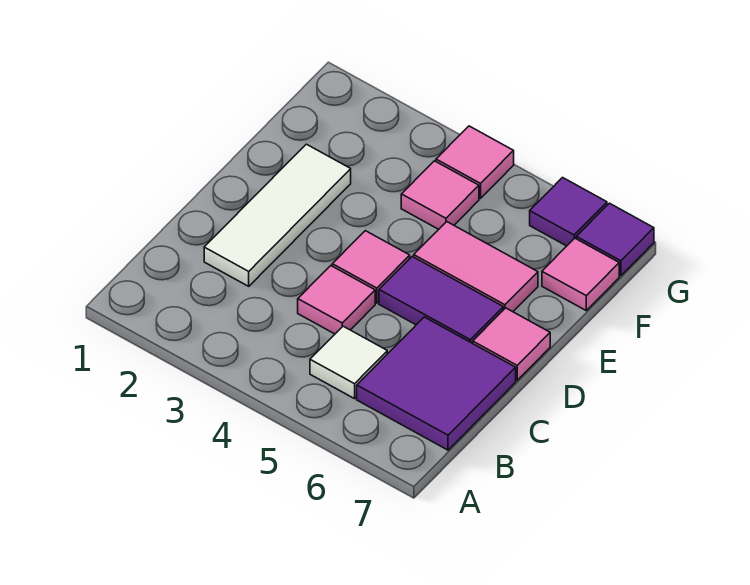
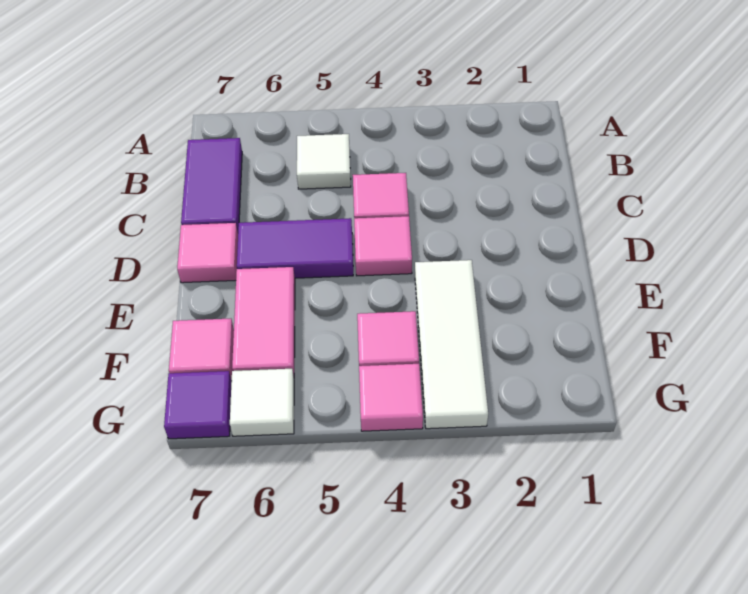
purple 2x2 tile [357,317,516,450] -> purple 1x2 tile [181,138,242,231]
white 1x3 tile [204,144,351,286] -> white 1x3 tile moved to [415,260,488,429]
pink 1x2 tile [414,222,538,312] -> pink 1x2 tile turned to [232,267,295,376]
purple 1x1 tile [530,178,607,246] -> white 1x1 tile [230,369,294,436]

